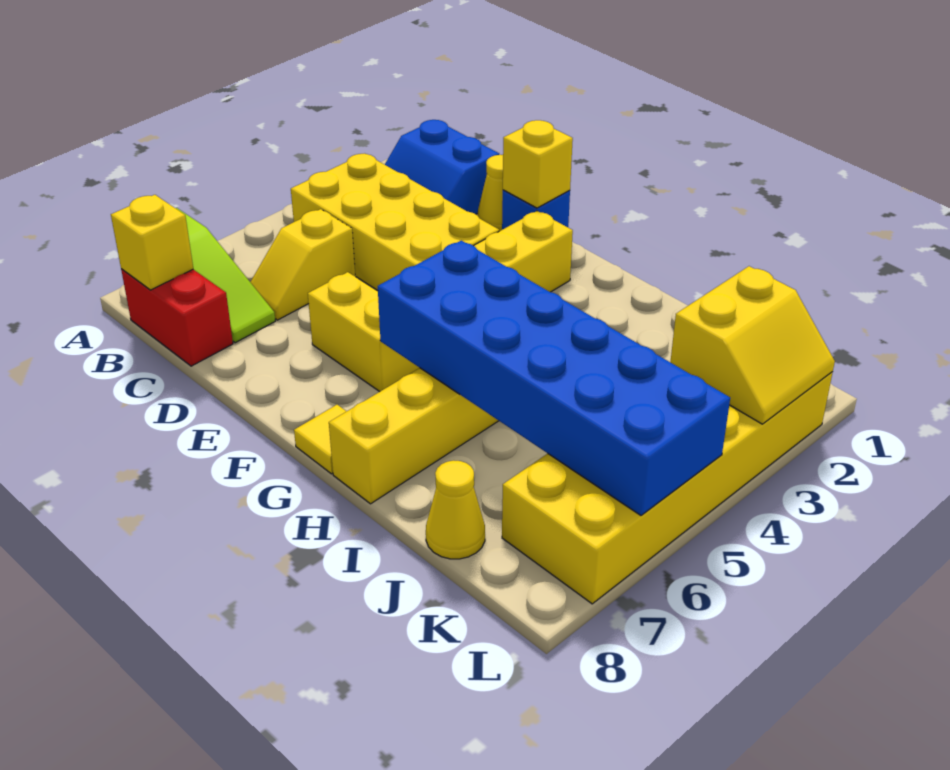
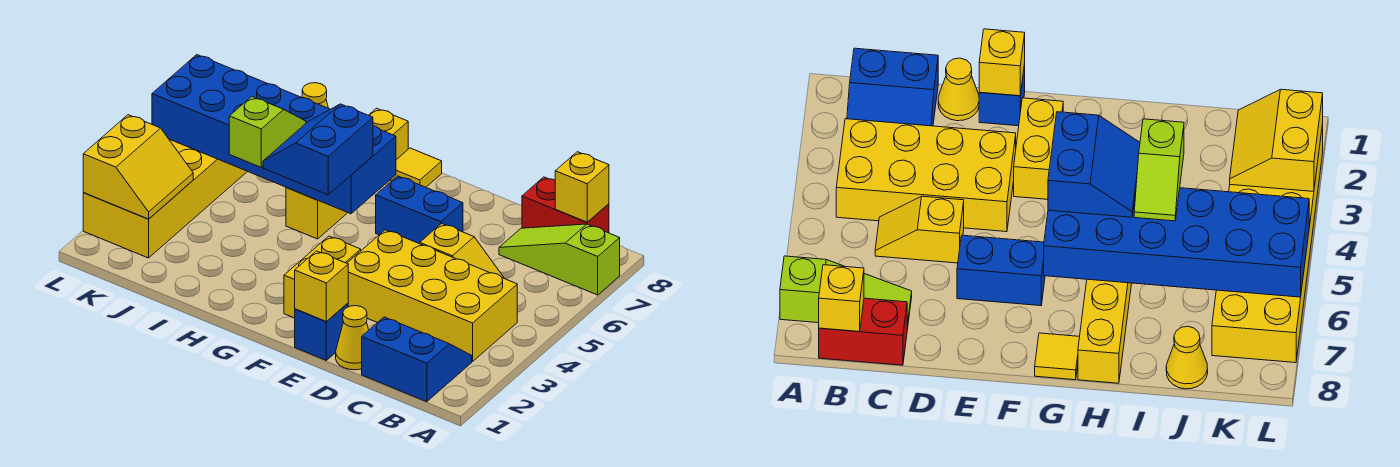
yellow 1x2 slope [251,209,355,320] -> yellow 1x2 slope turned to [420,223,505,279]
yellow 1x2 brick [308,272,419,392] -> blue 1x2 brick [376,176,463,244]
none -> blue 2x2 slope [263,104,373,195]
none -> lime 1x2 slope [229,97,306,167]
yellow 2x2 slope [670,266,835,424] -> yellow 2x2 slope turned to [83,115,193,219]

